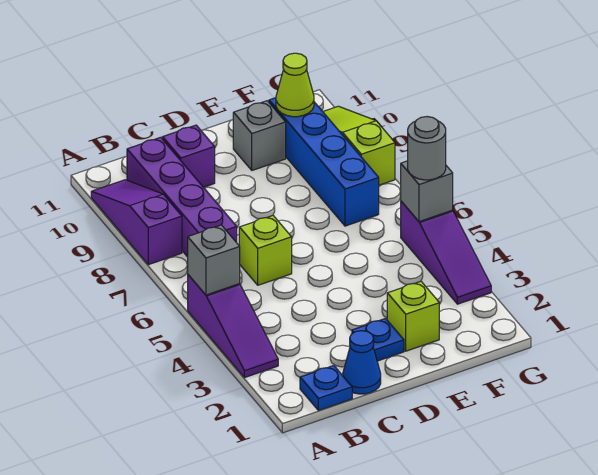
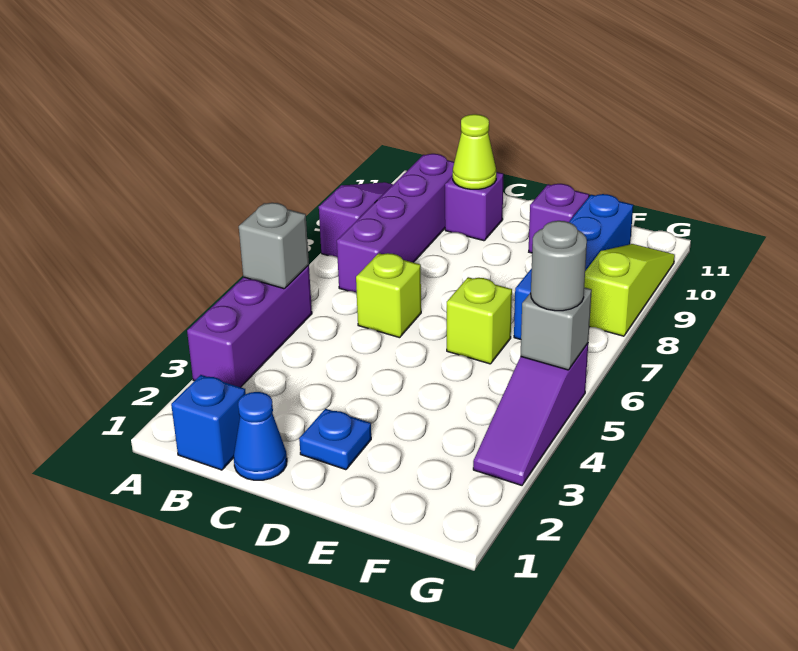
purple 1x3 slope [188,275,278,378] -> purple 1x3 brick [187,265,312,387]
blue 1x1 plate [300,366,352,411] -> blue 1x1 brick [171,375,246,470]
lime 1x1 brick [387,281,439,351] -> lime 1x1 brick moved to [447,277,512,364]
grey 1x1 brick [233,101,286,170] -> purple 1x1 brick [529,184,589,253]
lime 1x1 cone [276,53,314,117] -> lime 1x1 cone moved to [453,114,496,189]

